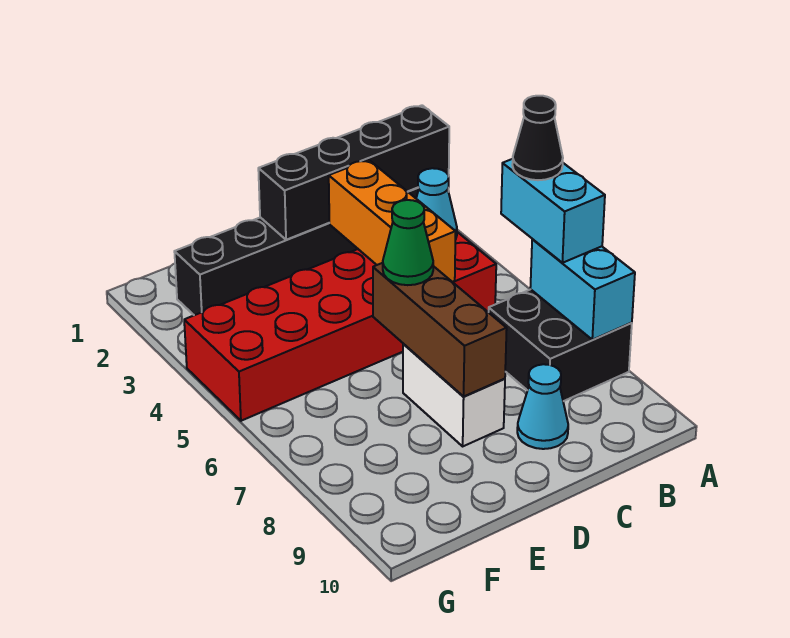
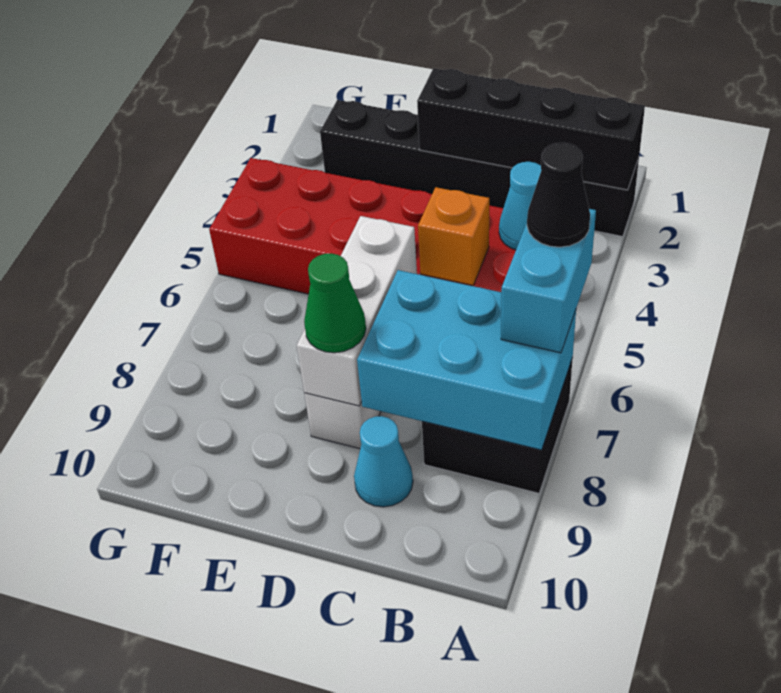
cyan 1x2 brick [530,239,635,340] -> cyan 2x3 brick [357,270,576,450]
orange 1x3 brick [329,160,456,282] -> orange 1x1 brick [418,187,489,285]
brown 1x3 brick [373,263,507,396] -> white 1x3 brick [297,216,417,406]
green 1x1 cone [383,200,433,285] -> green 1x1 cone moved to [304,253,366,353]

